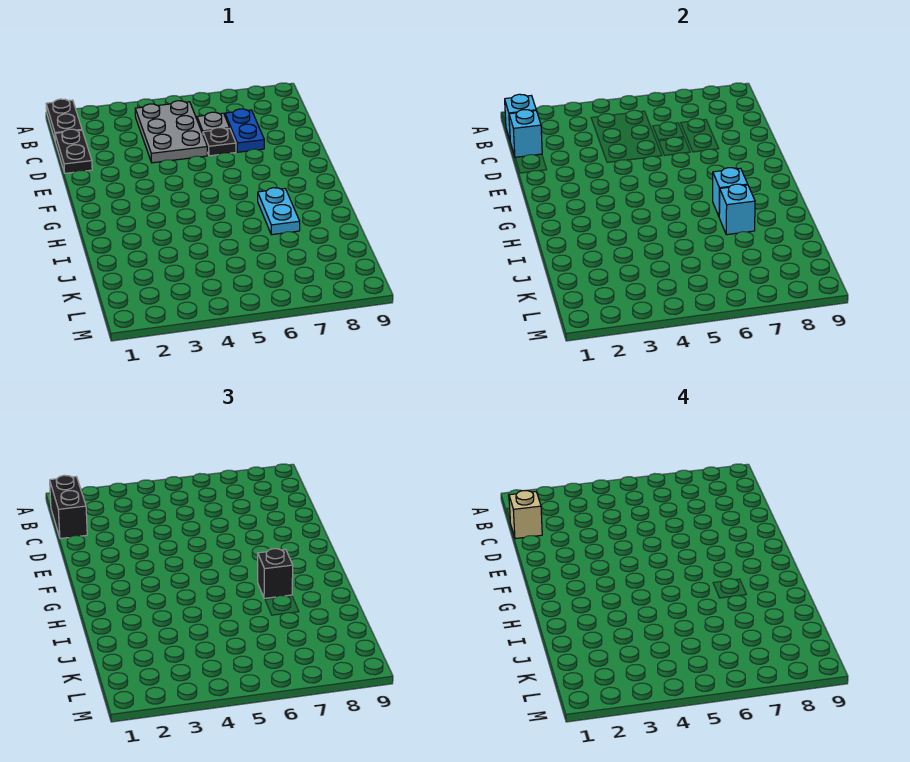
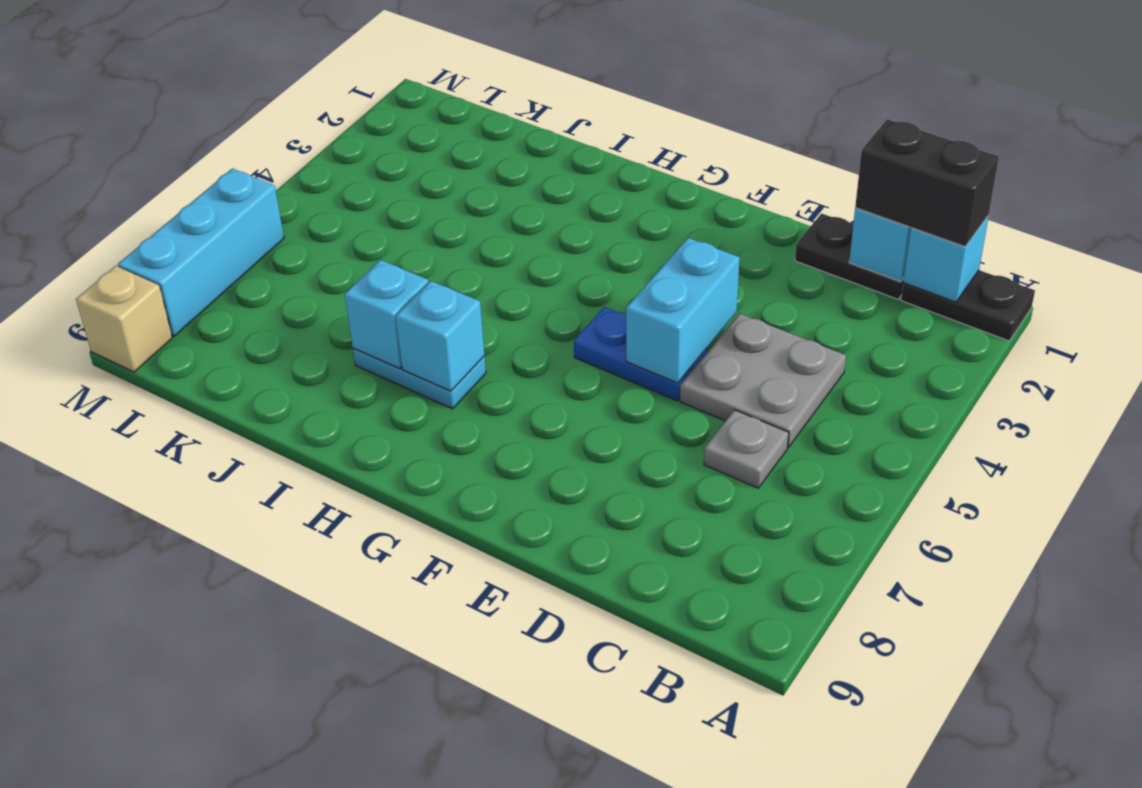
grey 2x3 plate [135,101,207,163] -> grey 2x2 plate [680,313,846,447]
tan 1x1 brick [509,491,542,539] -> tan 1x1 brick moved to [76,266,172,372]
blue 1x2 plate [225,109,264,152] -> blue 1x2 plate moved to [574,307,707,401]
black 1x1 plate [203,128,236,156] -> none
none -> cyan 1x2 brick [626,238,740,383]
black 1x1 brick [258,549,293,598] -> none
none -> cyan 1x3 brick [118,168,284,336]

